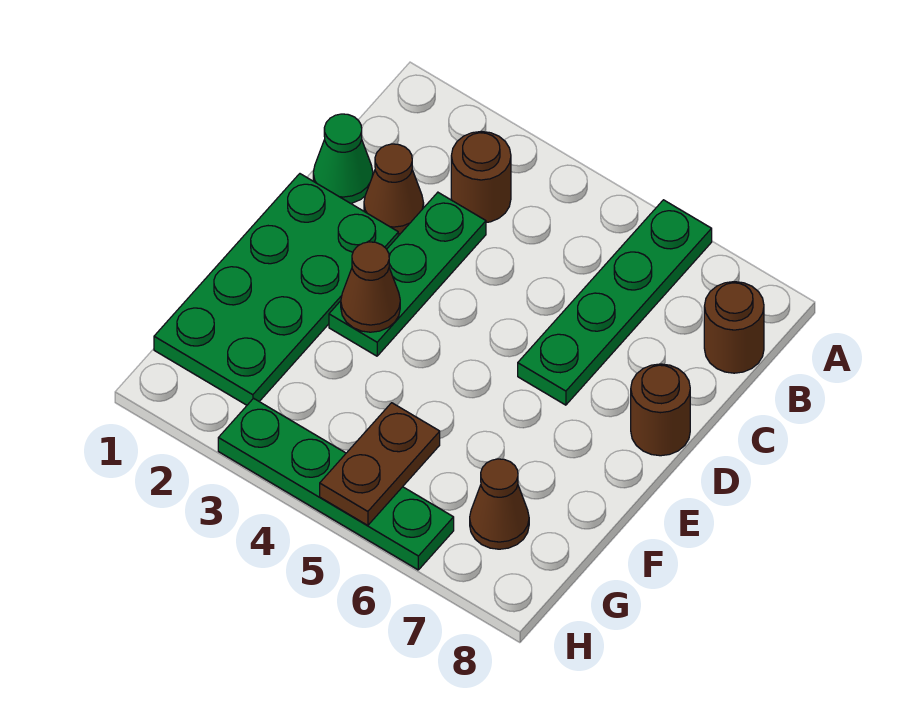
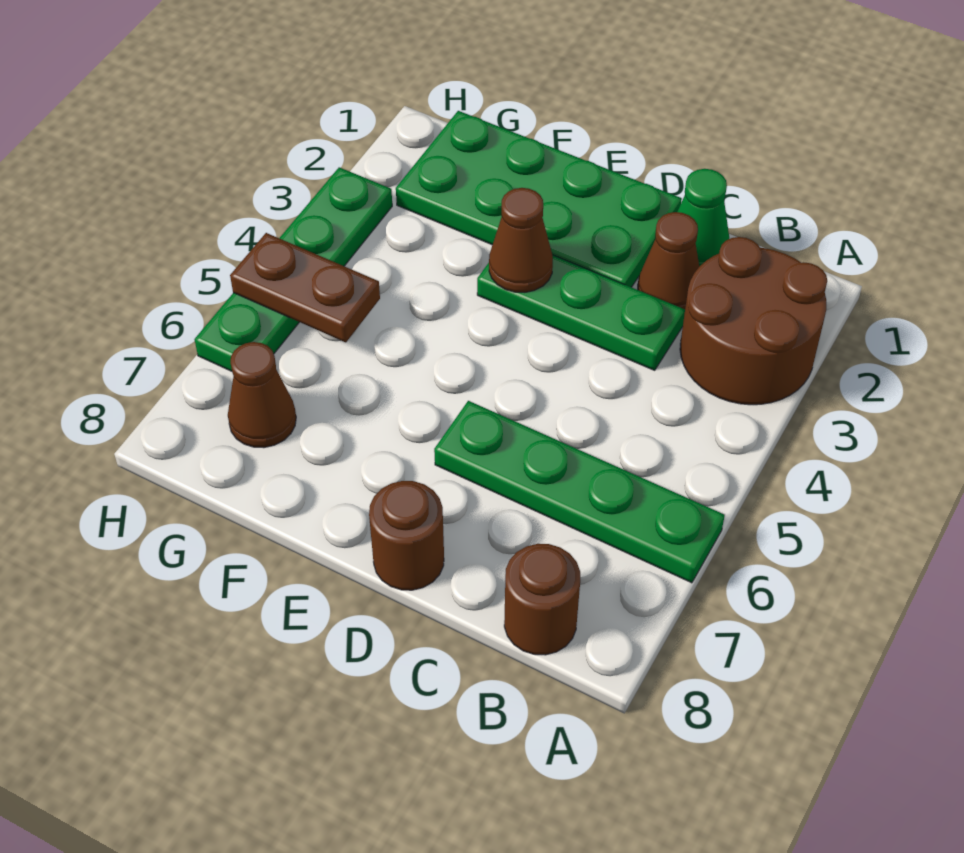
brown 1x1 round brick [451,131,511,222] -> brown 2x2 round brick [680,237,827,405]

